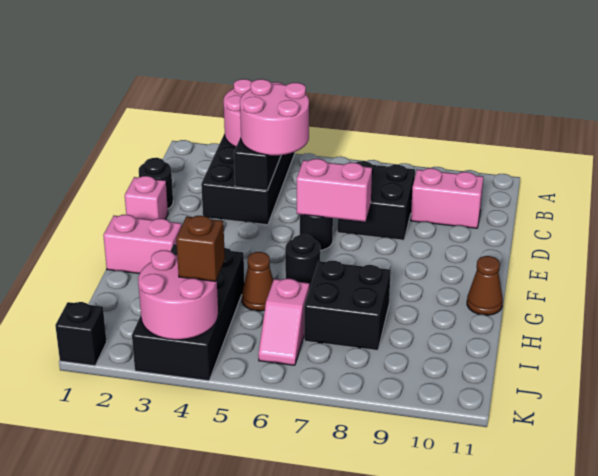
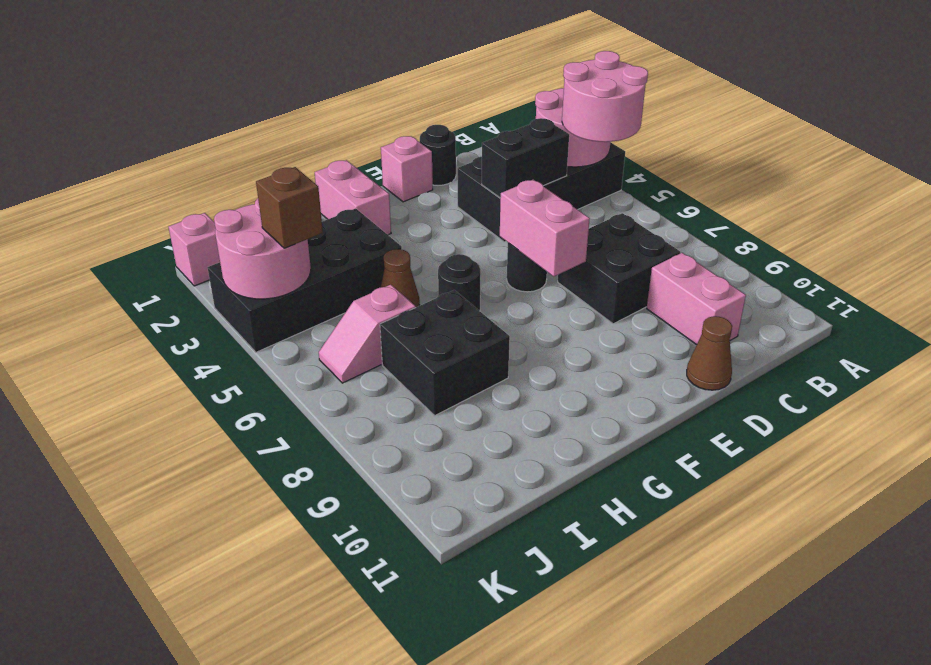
pink 2x2 round brick [240,79,309,155] -> pink 2x2 round brick moved to [562,51,648,142]
brown 1x1 cone [467,256,503,315] -> brown 1x1 cone moved to [687,316,732,390]
black 1x1 brick [55,302,107,366] -> pink 1x1 brick [169,213,220,286]

